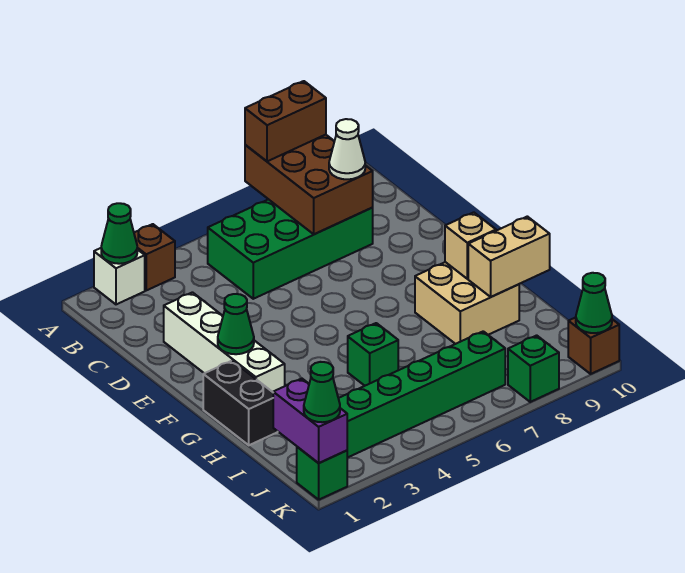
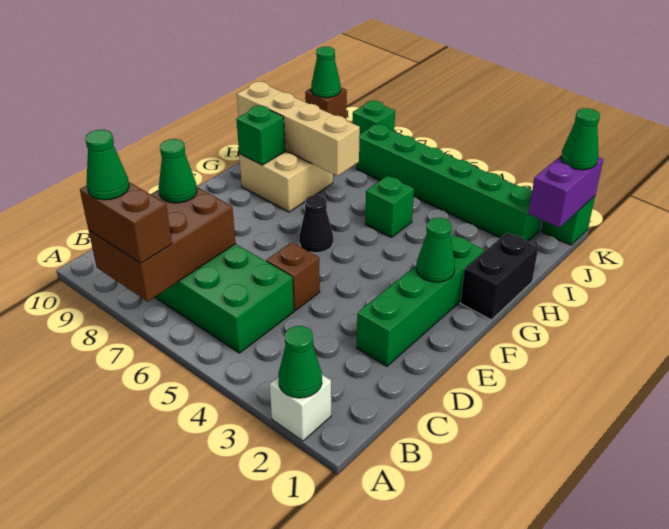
brown 1x1 brick [134,224,175,290] -> brown 1x1 brick moved to [266,242,320,311]
none -> green 1x1 cone [85,130,129,200]
white 1x1 cone [329,119,365,179] -> green 1x1 cone [159,139,197,203]
white 1x4 brick [164,292,285,392] -> green 1x4 brick [357,235,484,366]
none -> black 1x1 cone [299,195,333,253]
tan 1x1 brick [445,212,496,279] -> green 1x1 brick [236,106,285,165]
tan 1x2 brick [468,216,550,297] -> tan 1x4 brick [237,82,360,176]

